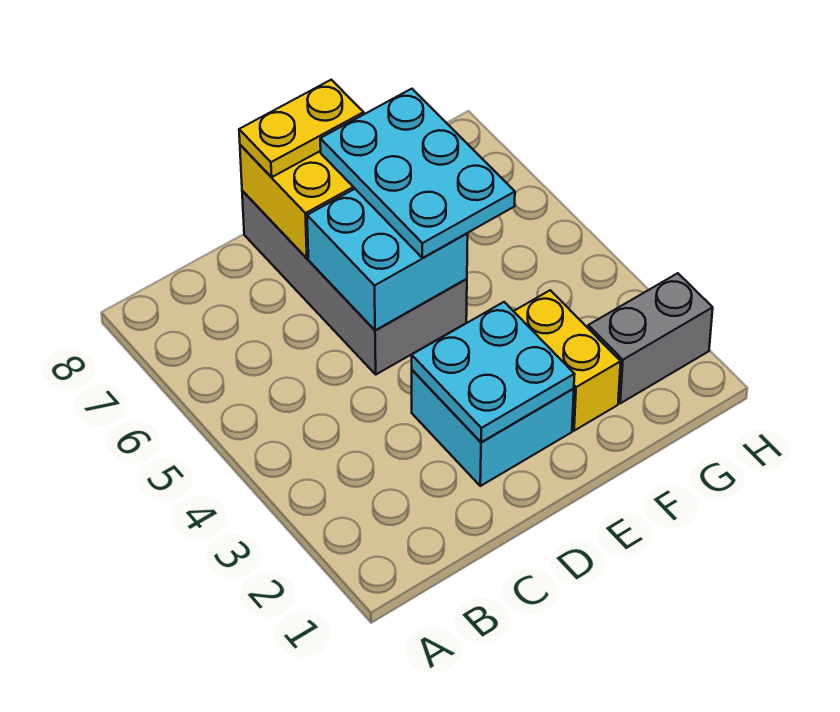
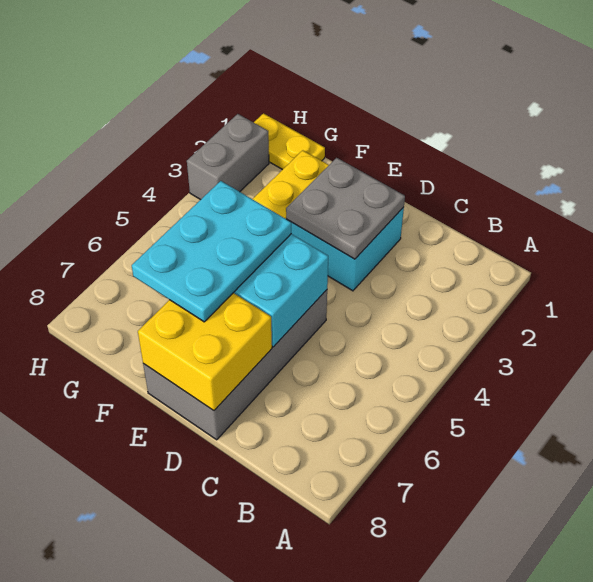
cyan 2x2 plate [412,302,575,442] -> grey 2x2 plate [286,158,405,259]
yellow 1x2 plate [239,80,364,177] -> yellow 1x2 plate moved to [254,113,325,170]
grey 1x2 brick [588,273,713,403] -> grey 1x2 brick turned to [187,114,269,200]

